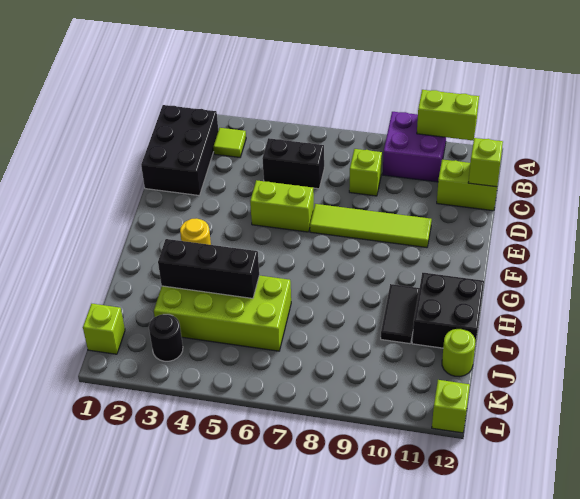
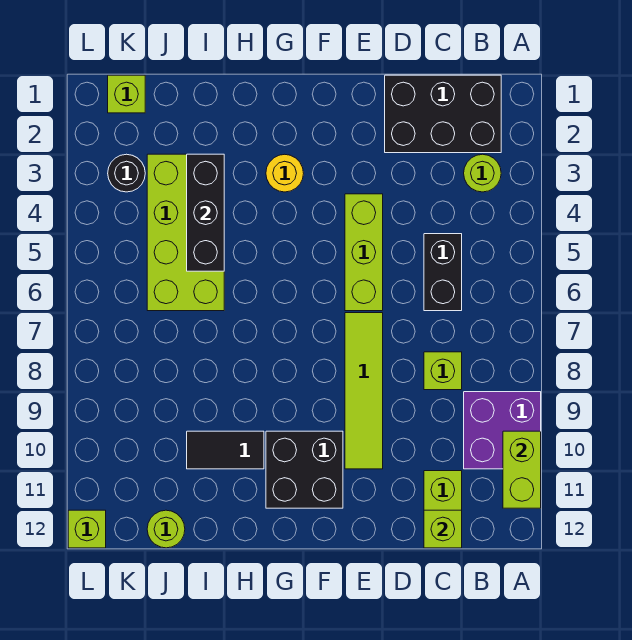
lime 1x1 tile [213,128,246,157] -> lime 1x1 round brick [464,154,501,192]
lime 1x2 brick [250,180,314,232] -> lime 1x3 brick [345,194,383,311]
black 2x2 brick [412,273,484,348] -> black 2x2 brick moved to [266,431,343,508]

